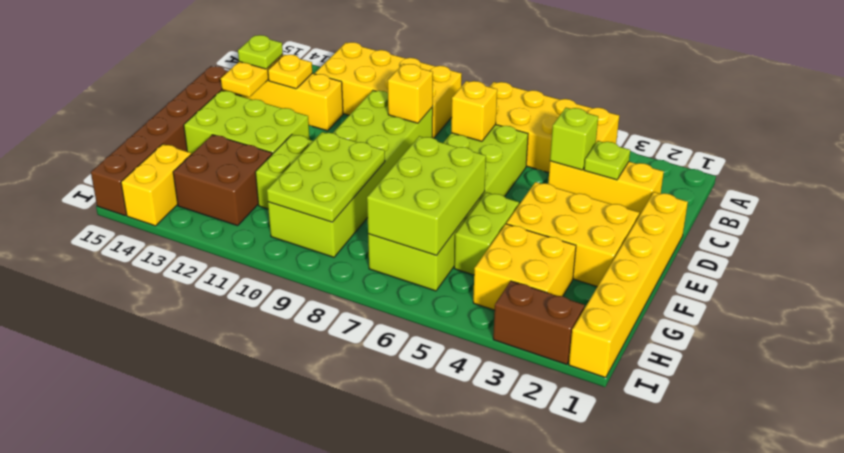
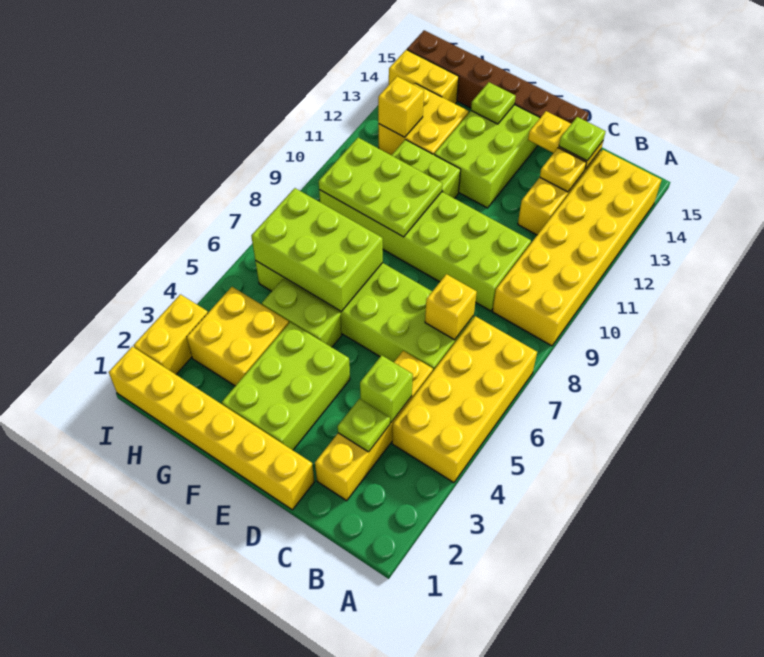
yellow 2x4 brick [315,42,462,138] -> yellow 2x6 brick [492,150,661,346]
yellow 1x3 brick [548,161,664,216] -> yellow 1x4 brick [315,351,433,501]
yellow 1x1 brick [388,64,433,123] -> yellow 1x1 brick moved to [378,76,424,137]
yellow 2x3 brick [506,182,639,287] -> lime 2x3 brick [222,322,350,450]
none -> lime 1x1 plate [471,82,516,124]
brown 2x2 brick [173,135,272,226] -> yellow 2x2 brick [378,83,469,155]
brown 1x2 brick [493,281,585,365] -> yellow 1x2 brick [134,294,208,374]

